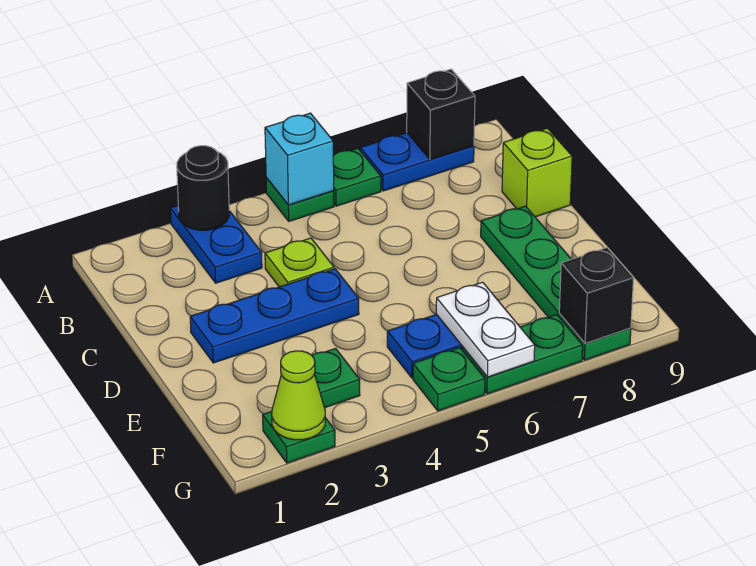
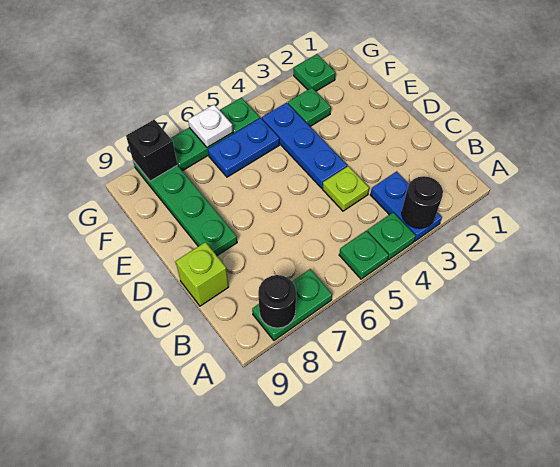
cyan 1x1 brick [265,113,334,205] -> none
green 1x1 plate [333,148,381,206] -> green 1x1 plate moved to [367,212,416,260]
blue 1x2 plate [360,133,474,191] -> green 1x2 plate [252,269,332,340]
black 1x1 brick [407,69,475,159] -> black 1x1 round brick [258,275,296,328]
blue 1x3 plate [190,269,359,363] -> blue 1x3 plate turned to [262,103,347,188]
white 1x2 plate [436,282,535,377] -> white 1x1 plate [188,105,233,148]
lime 1x1 cone [272,351,325,440] -> none

